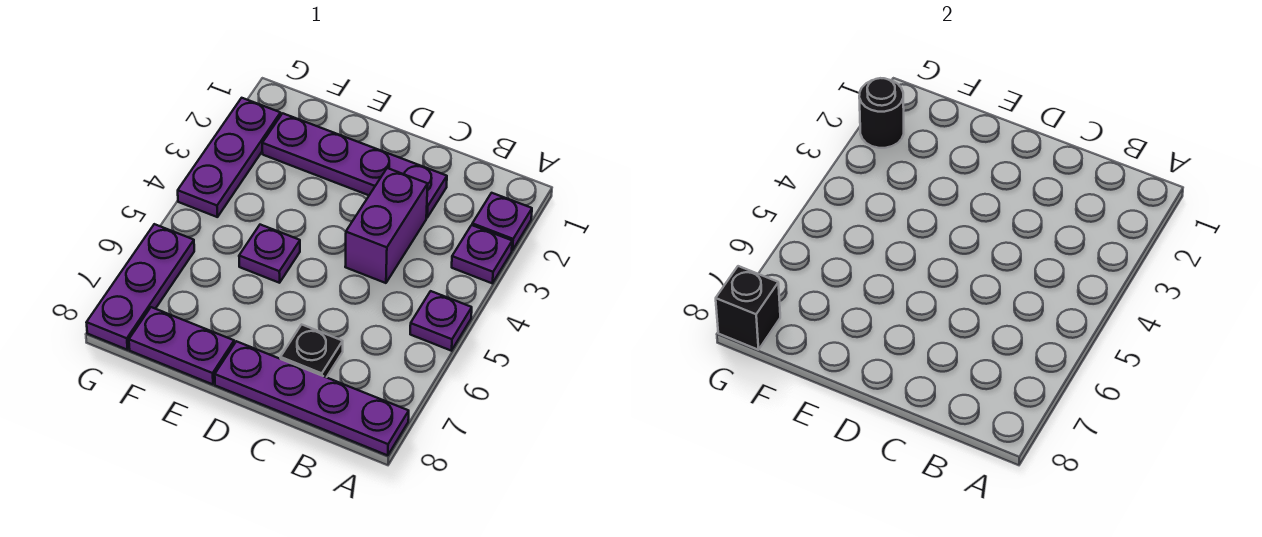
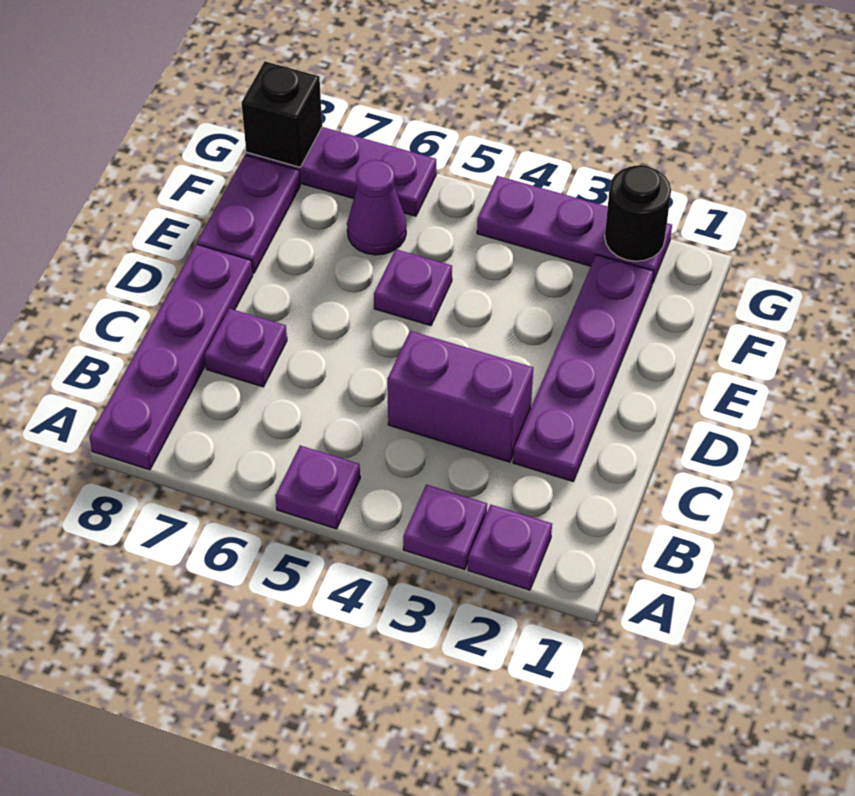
black 1x1 plate [280,324,343,377] -> purple 1x1 plate [205,308,287,387]
none -> purple 1x1 cone [347,160,406,255]

